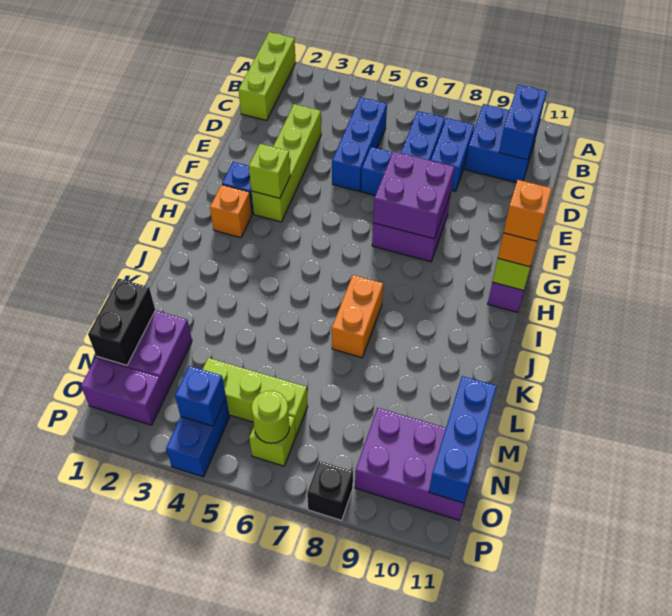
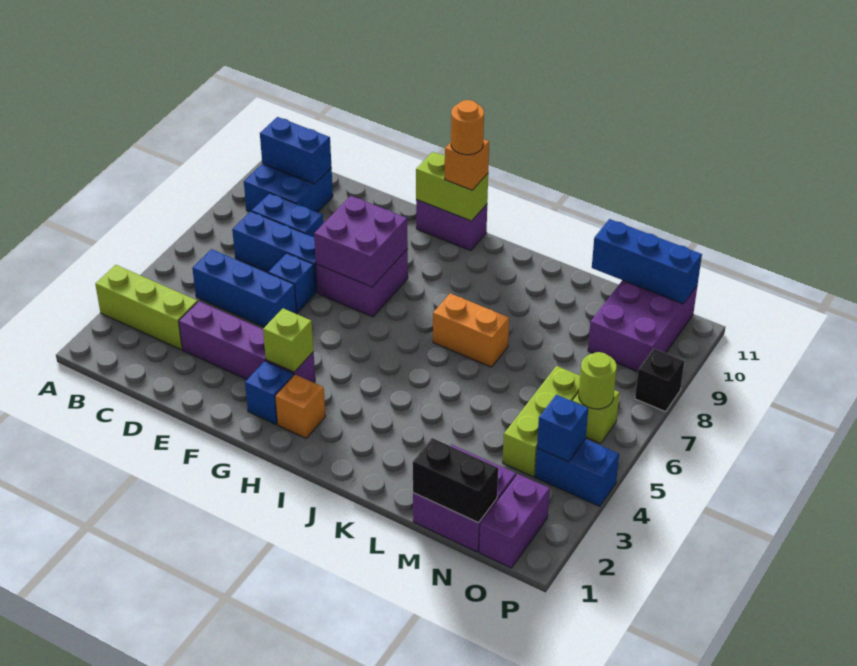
lime 1x3 brick [239,32,296,120] -> lime 1x3 brick moved to [95,265,197,349]
lime 1x4 brick [252,104,321,222] -> purple 1x4 brick [179,301,315,383]
orange 1x1 brick [503,180,552,241] -> orange 1x1 round brick [451,100,484,155]

